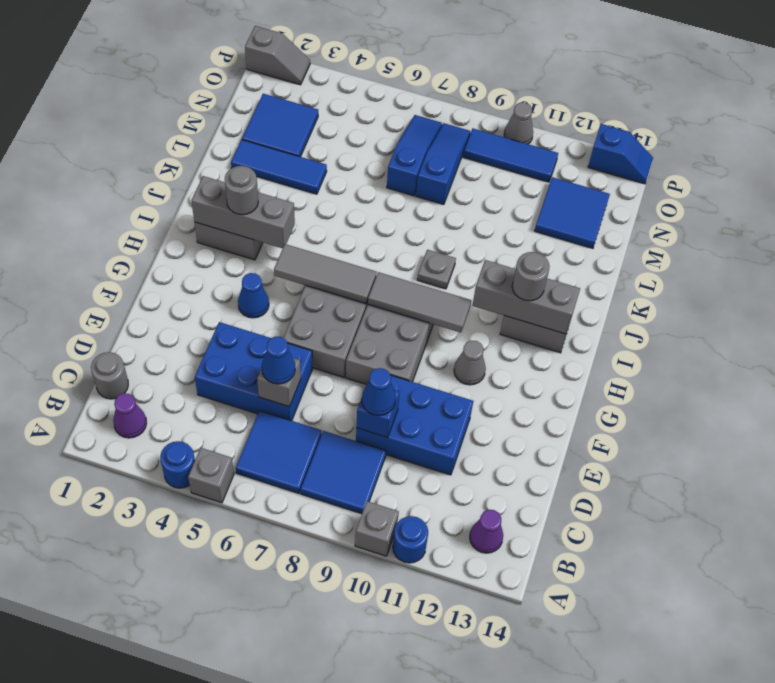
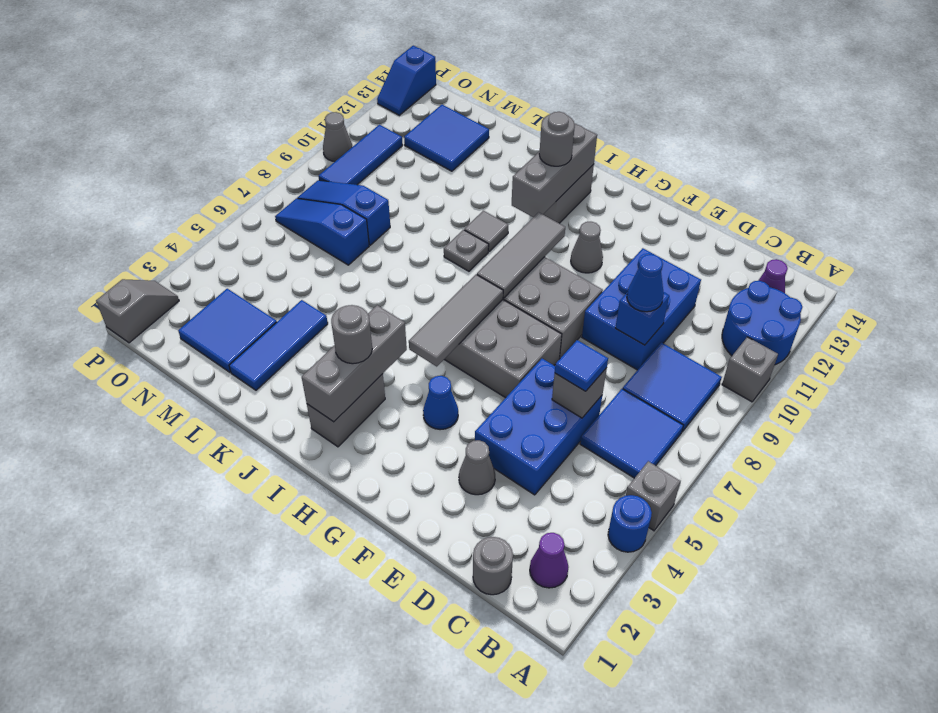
blue 1x1 round brick [393,516,428,563] -> blue 2x2 round brick [722,281,802,365]
blue 1x1 cone [262,337,295,384] -> blue 1x1 tile [555,340,608,391]
none -> grey 1x1 cone [459,440,495,495]
none -> grey 1x1 tile [464,211,508,251]
blue 1x2 slope [588,124,653,184] -> blue 1x2 slope turned to [377,46,436,115]

